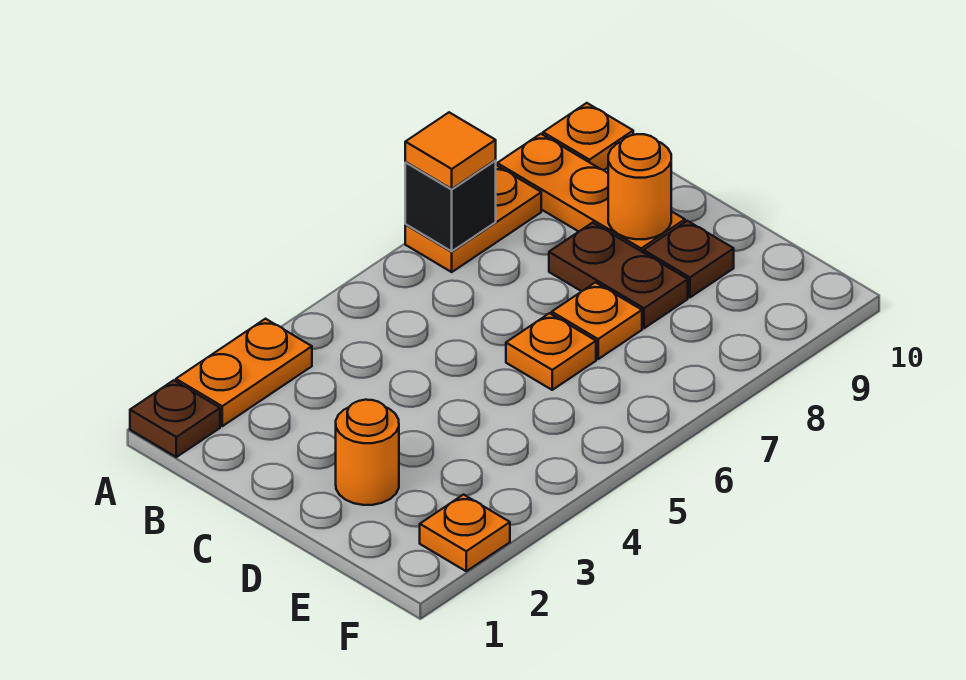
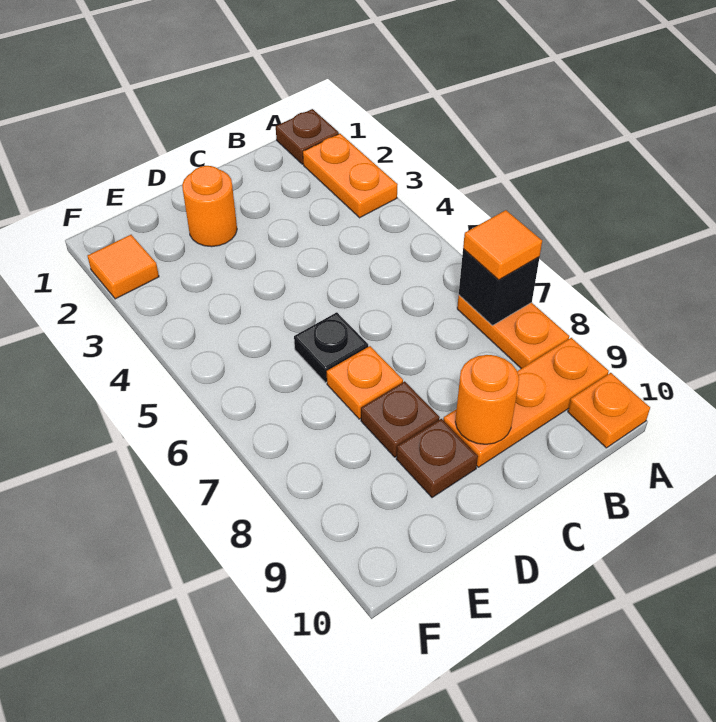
brown 1x2 plate [549,223,688,328] -> brown 1x1 plate [361,382,440,457]
orange 1x1 plate [506,313,596,390] -> black 1x1 plate [294,312,368,383]
orange 1x1 plate [420,495,510,571] -> orange 1x1 tile [88,235,159,299]

